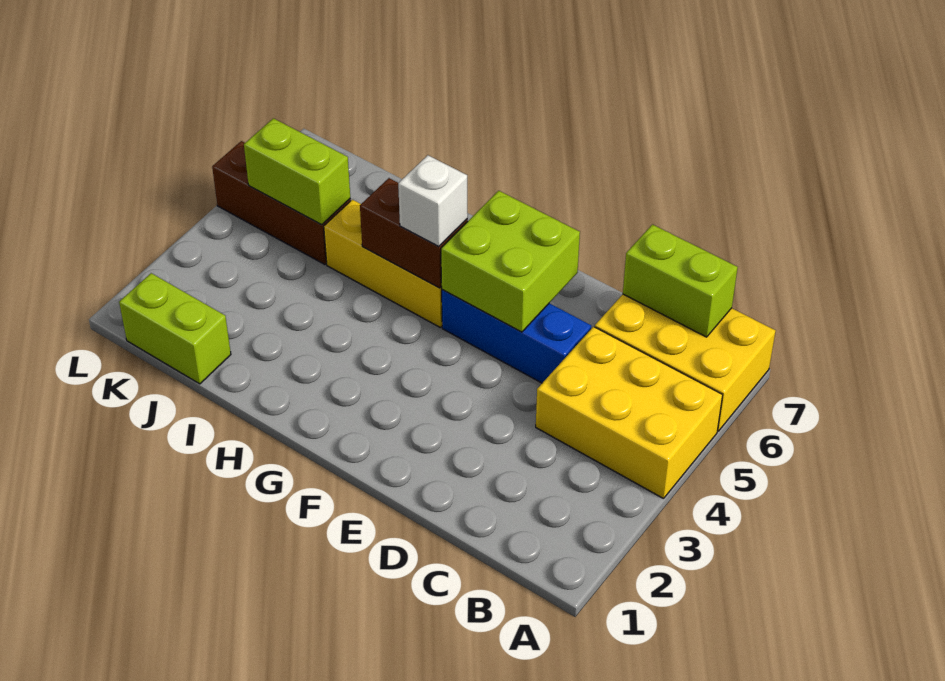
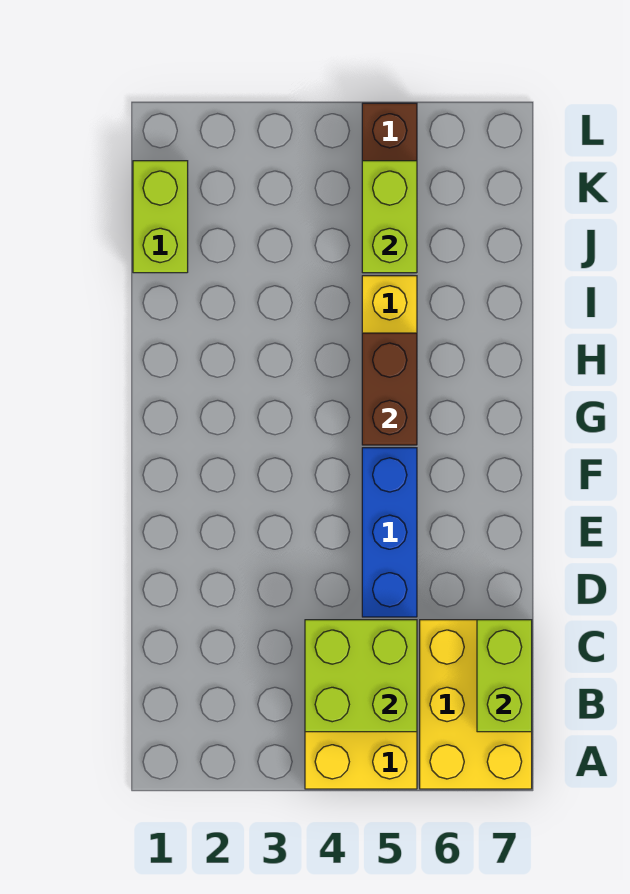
lime 2x2 brick [441,191,580,332] -> lime 2x2 brick moved to [305,620,417,732]
white 1x1 brick [398,155,468,246] -> none

